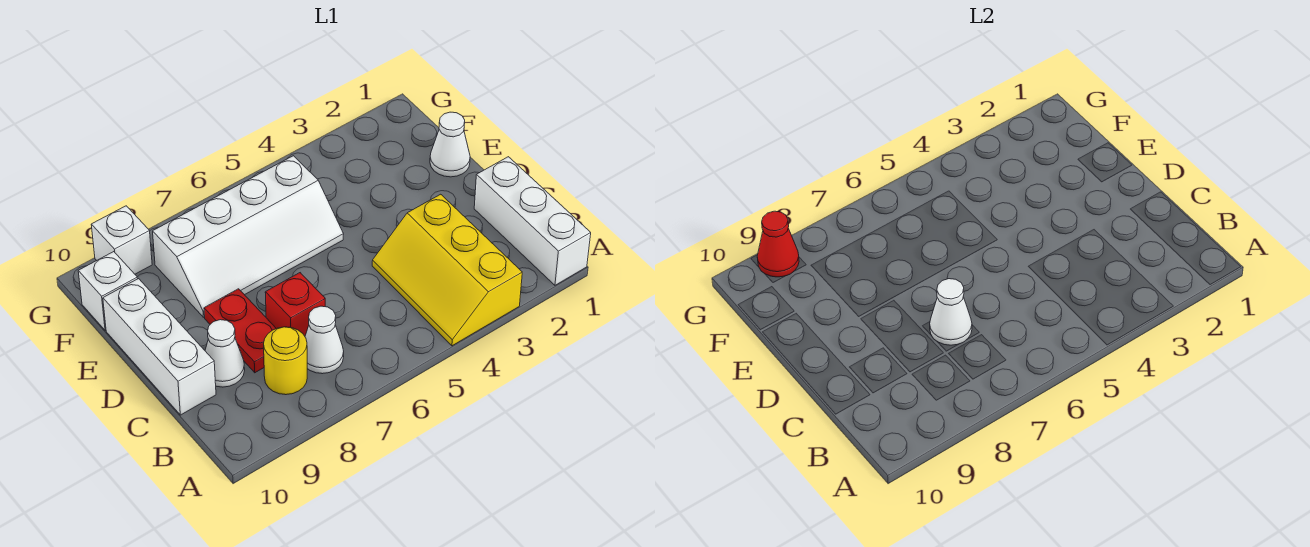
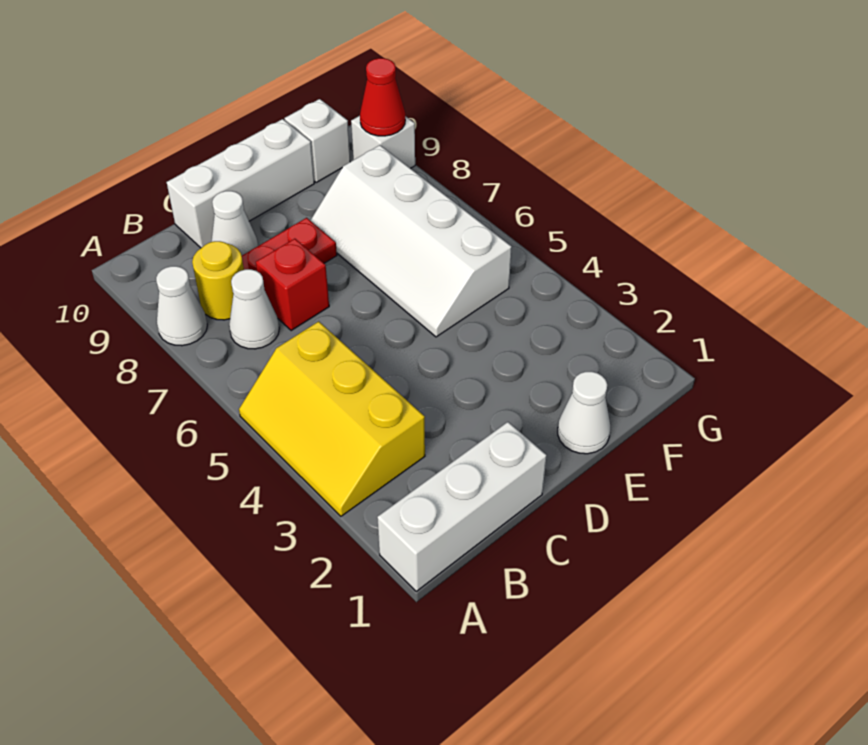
yellow 2x3 slope [372,194,522,346] -> yellow 2x3 slope turned to [239,321,425,516]
white 1x1 cone [930,279,972,345] -> white 1x1 cone moved to [156,266,207,346]

